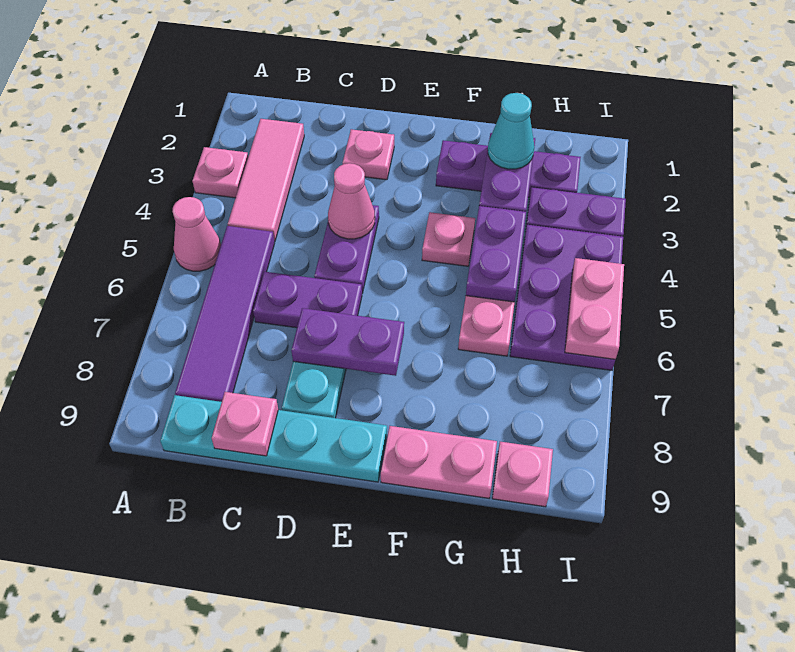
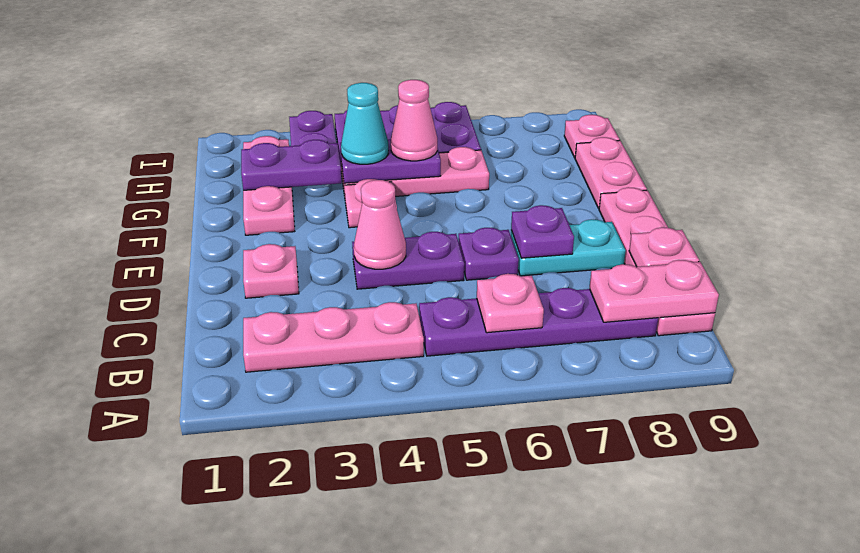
pink 1x1 plate [193,147,248,198] -> pink 1x1 plate moved to [477,274,544,333]
pink 1x1 cone [173,197,221,271] -> pink 1x1 cone moved to [391,80,437,161]
pink 1x3 tile [228,119,304,241] -> pink 1x3 plate [243,302,424,372]
purple 1x4 tile [175,226,275,402] -> purple 1x4 plate [419,288,658,356]
cyan 1x4 plate [160,395,387,482] -> pink 1x4 plate [599,187,715,336]
purple 1x2 plate [253,272,362,328] -> purple 1x1 plate [459,228,519,280]
purple 1x2 plate [291,308,404,376] -> purple 1x1 plate [511,205,574,258]
purple 1x3 plate [436,140,581,197] -> pink 1x3 plate [243,136,295,235]
cyan 1x1 cone [488,93,534,169] -> cyan 1x1 cone moved to [341,83,389,164]
pink 1x2 plate [565,258,624,360] -> pink 1x2 plate moved to [589,260,719,322]

